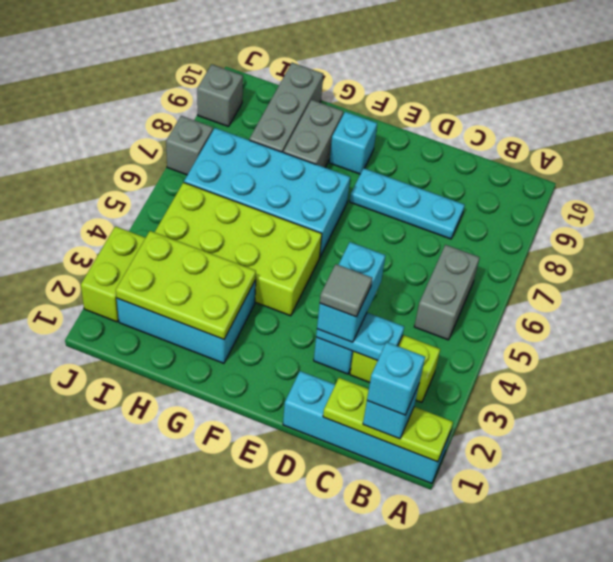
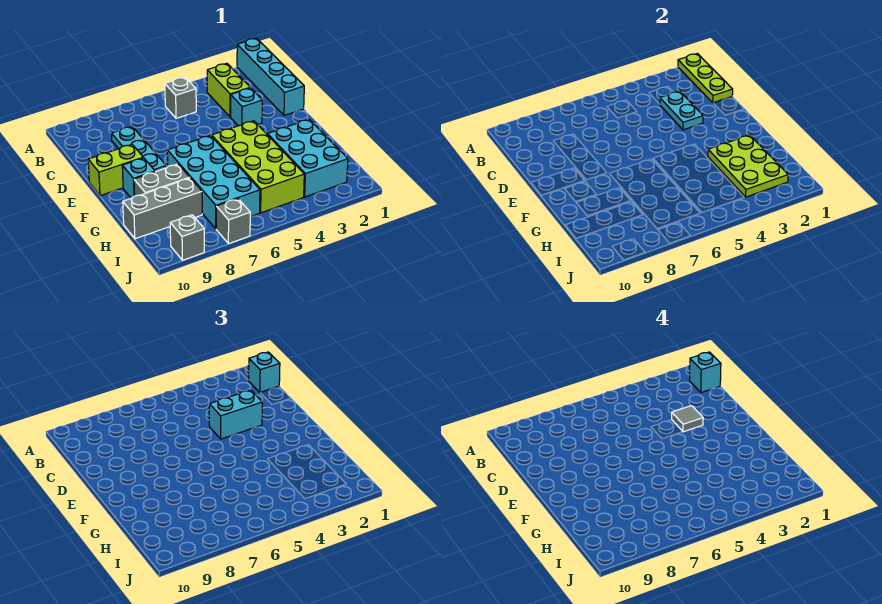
grey 1x2 brick [414,245,480,340] -> grey 1x1 brick [165,77,196,118]
lime 1x2 brick [81,226,145,322] -> lime 1x2 brick moved to [88,145,143,196]

